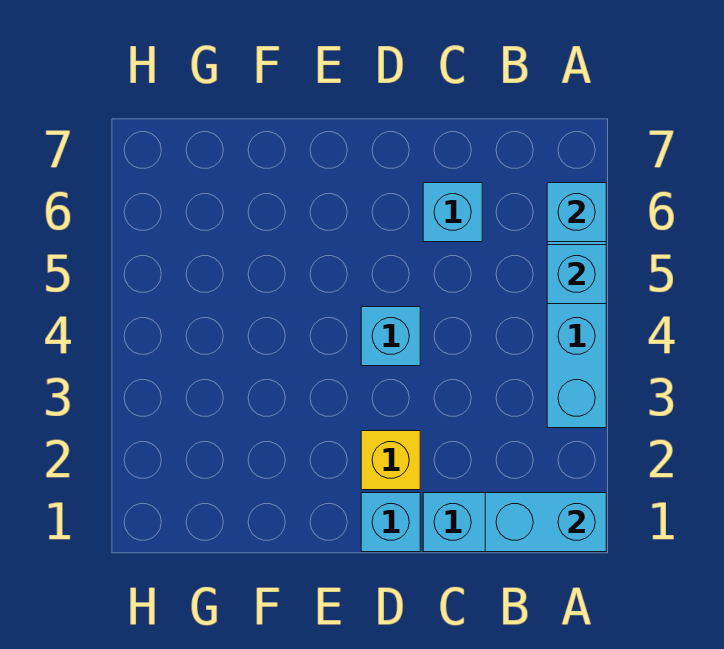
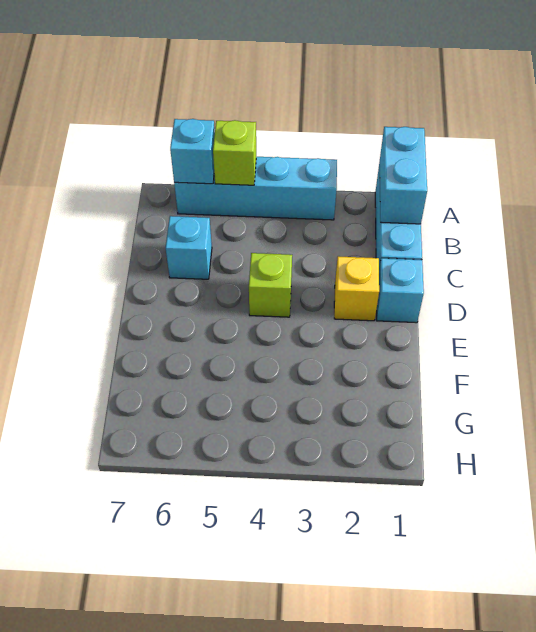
cyan 1x1 brick [547,245,606,304] -> lime 1x1 brick [213,120,256,185]
cyan 1x1 brick [361,307,420,366] -> lime 1x1 brick [249,253,292,317]

